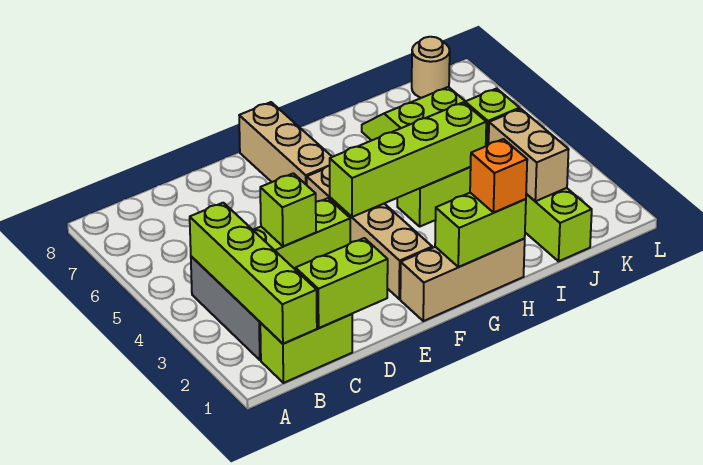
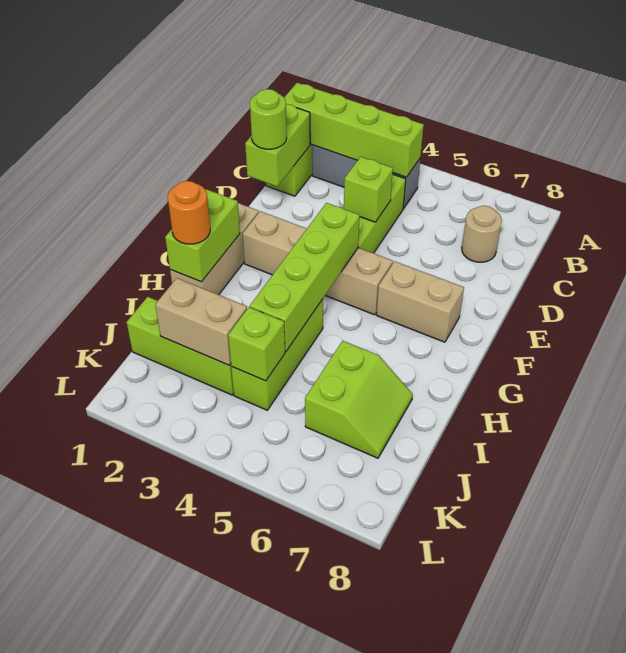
none -> lime 1x1 round brick [250,89,287,149]
tan 1x3 brick [239,102,332,185] -> tan 1x2 brick [377,261,464,342]
orange 1x1 brick [470,139,527,213] -> orange 1x1 round brick [168,181,210,244]
tan 1x1 round brick [412,37,450,98] -> tan 1x1 round brick moved to [462,206,502,262]

